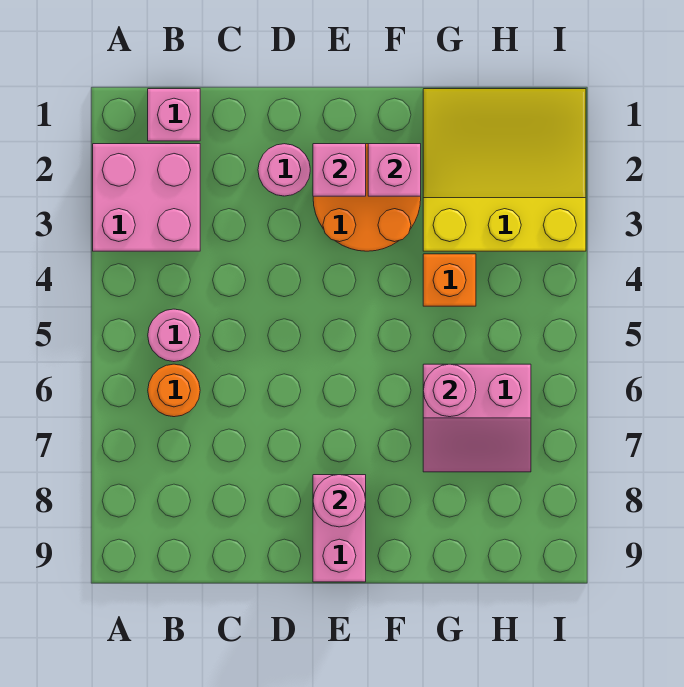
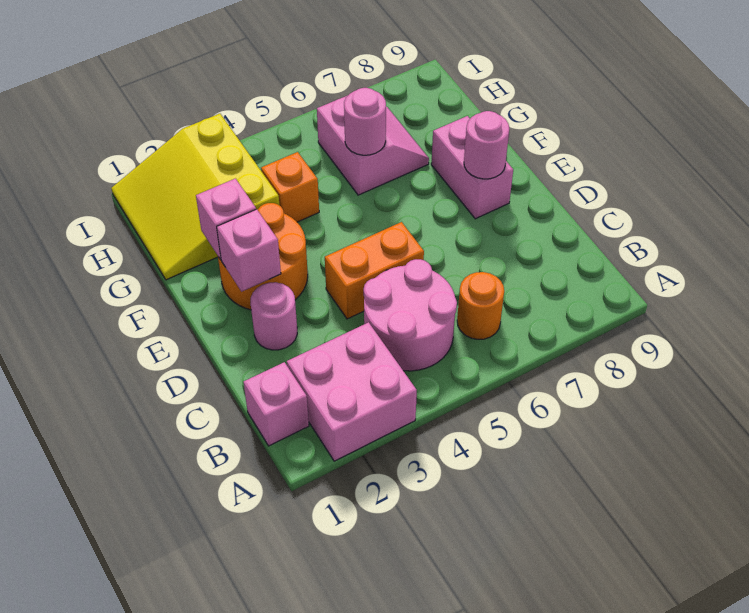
pink 1x1 round brick [148,309,200,362] -> pink 2x2 round brick [364,259,457,371]
none -> orange 1x2 brick [325,222,424,319]
pink 1x2 brick [313,475,366,582] -> pink 1x2 brick turned to [431,116,513,219]

